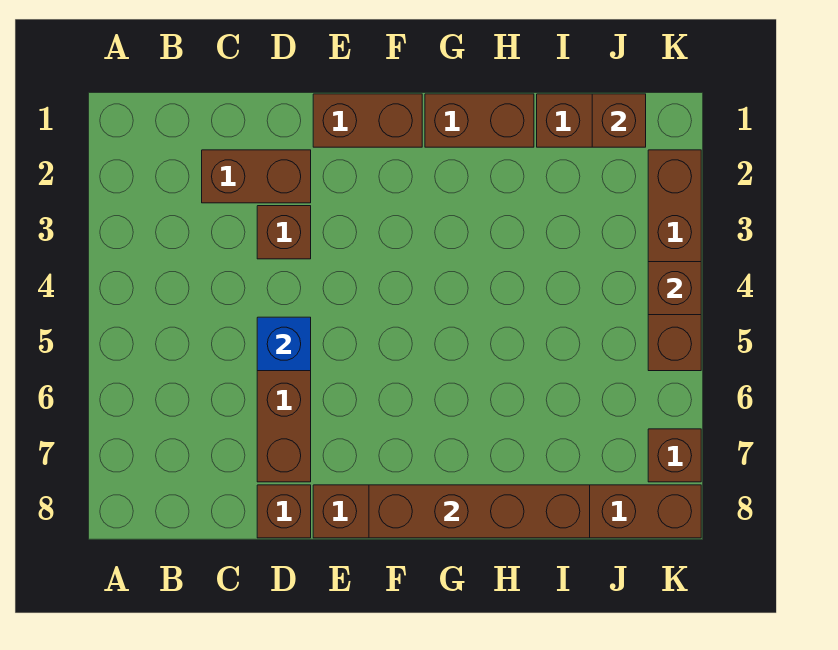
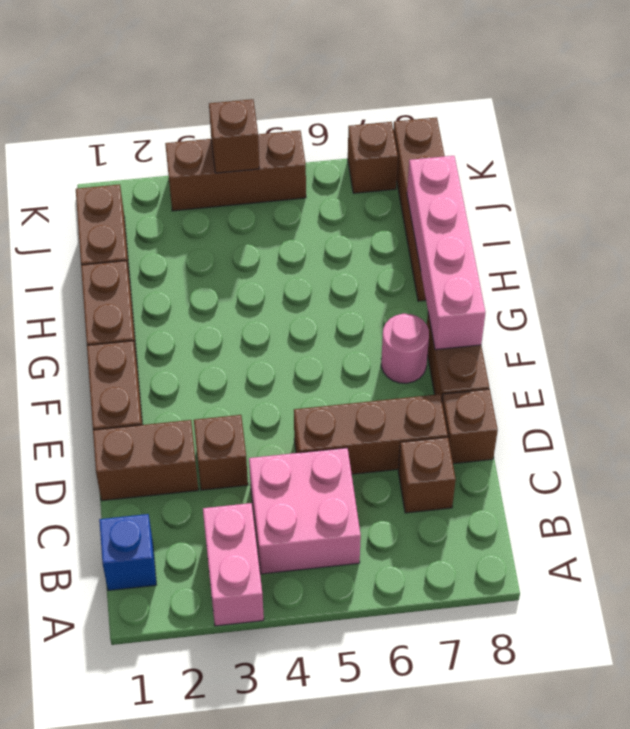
none -> pink 1x2 brick [203,503,264,626]
none -> pink 2x2 brick [249,448,361,574]
brown 1x2 brick [202,150,311,203] -> brown 1x2 brick turned to [93,420,198,501]
blue 1x1 brick [257,317,311,371] -> blue 1x1 brick moved to [99,514,156,591]
none -> pink 1x1 round brick [381,314,429,383]
brown 1x4 brick [369,485,590,538] -> pink 1x4 brick [407,156,485,350]
brown 1x1 brick [592,94,646,147] -> brown 1x1 brick moved to [398,437,456,513]
brown 1x4 brick [648,150,701,371] -> brown 1x3 brick [165,130,306,211]

